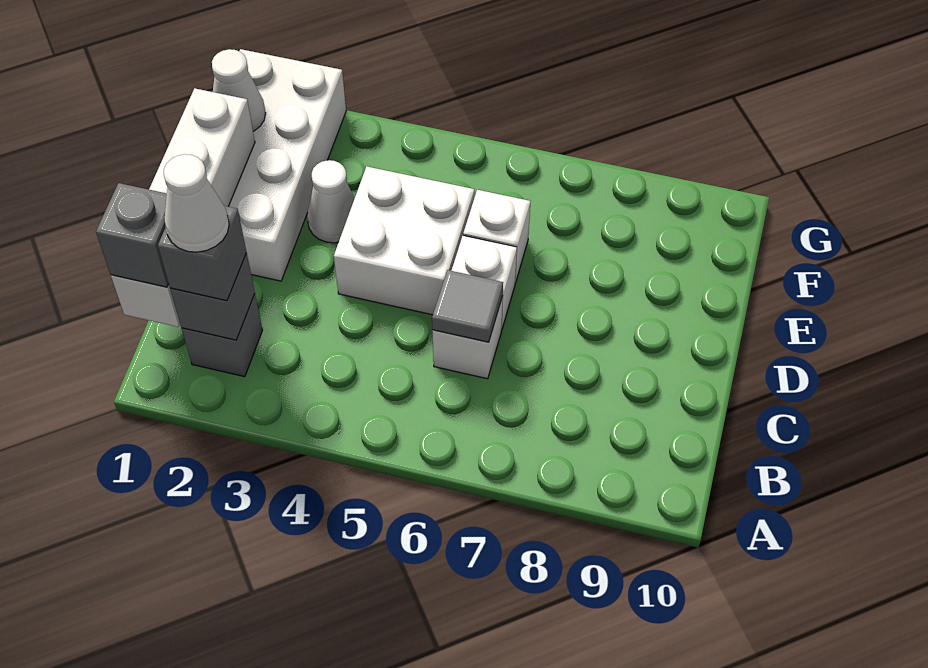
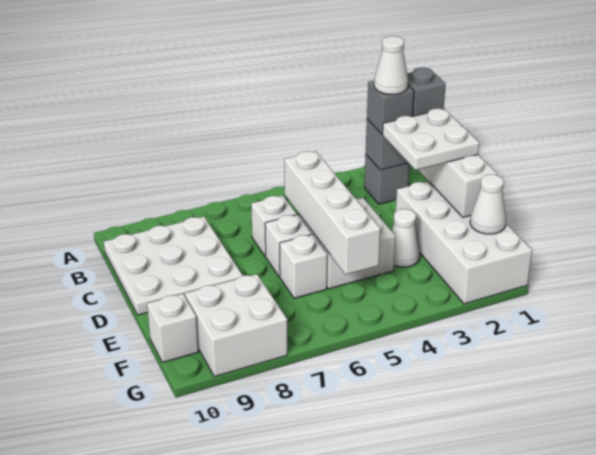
none -> white 3x3 plate [104,217,242,315]
none -> white 2x2 plate [382,108,479,170]
none -> white 1x4 brick [284,151,380,275]
grey 1x1 tile [432,270,503,342] -> none
none -> white 2x2 brick [185,274,287,377]
none -> white 1x1 brick [147,294,198,362]

